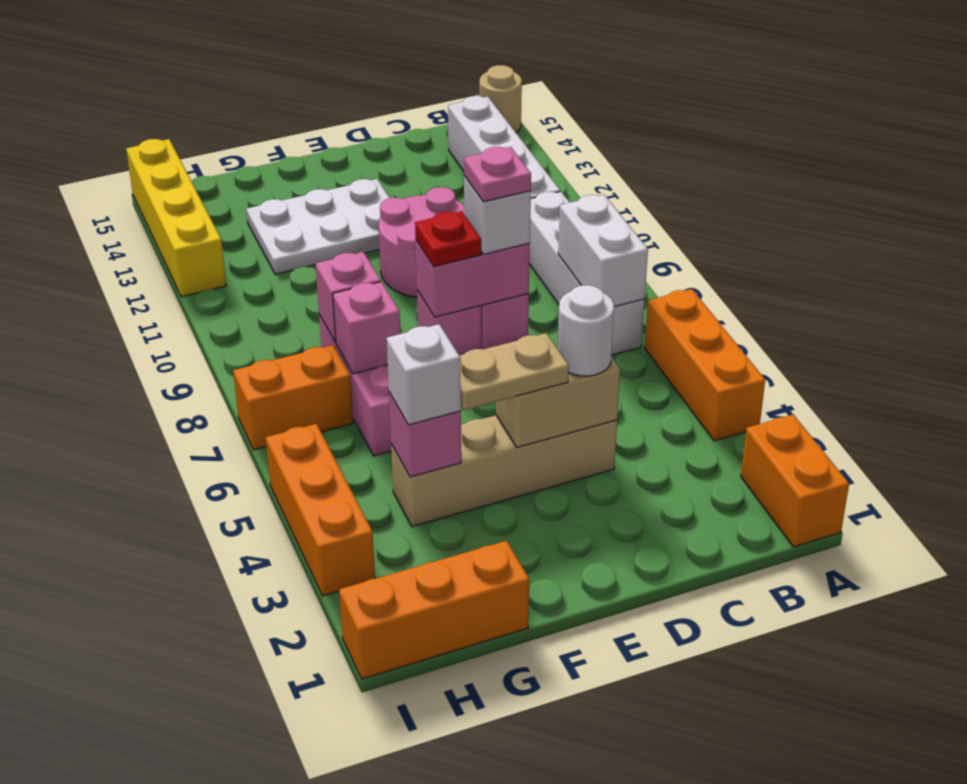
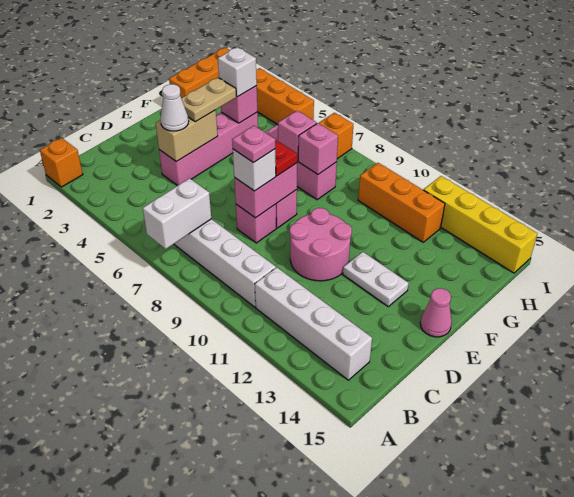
orange 1x2 brick [741,415,849,547] -> orange 1x1 brick [40,138,83,187]
orange 1x3 brick [645,289,765,441] -> orange 1x3 brick moved to [358,163,445,242]
tan 1x1 round brick [479,65,522,132] -> none
white 1x2 brick [558,195,648,307] -> white 1x2 brick turned to [143,178,211,249]
tan 1x4 brick [391,415,617,527] -> pink 1x4 brick [159,112,258,186]
white 1x1 round brick [558,285,614,376] -> white 1x1 cone [160,84,189,131]
white 2x3 plate [246,179,389,274] -> white 1x2 plate [343,252,409,306]
none -> pink 1x1 cone [420,288,452,337]

